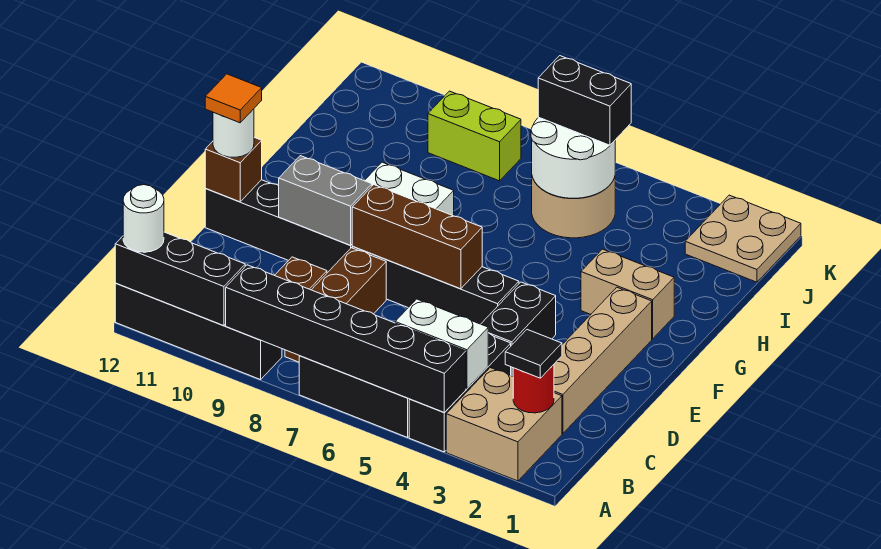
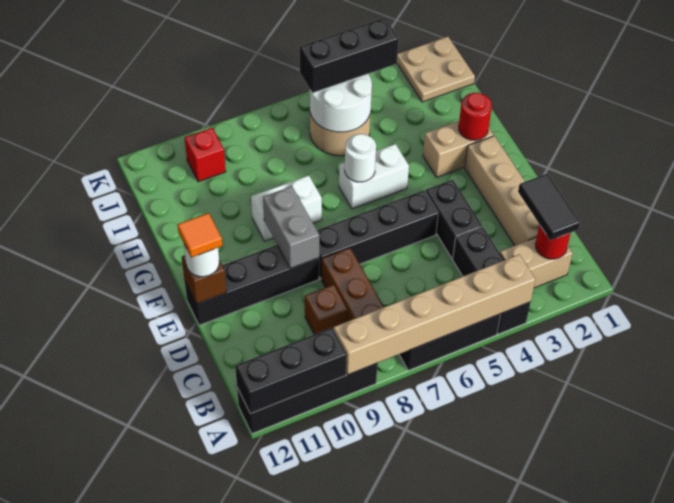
tan 2x2 brick [446,368,562,481] -> tan 1x2 brick [500,237,573,288]
black 1x6 brick [226,265,466,413] -> tan 1x6 brick [334,254,535,375]
white 1x1 round brick [123,185,164,252] -> white 1x1 round brick moved to [345,134,376,182]
black 1x1 tile [505,330,562,378] -> black 1x2 tile [518,174,580,240]
white 1x2 brick [395,299,488,389] -> white 1x2 brick moved to [339,144,409,209]
brown 1x3 brick [352,185,482,289] -> none
grey 1x2 brick [279,156,372,245] -> grey 1x2 brick turned to [263,186,319,268]
none -> red 1x1 round brick [459,93,492,140]
black 1x2 brick [538,56,631,145] -> black 1x3 brick [299,18,399,93]
lime 1x2 brick [428,91,521,181] -> none
none -> red 1x1 brick [185,128,226,182]

